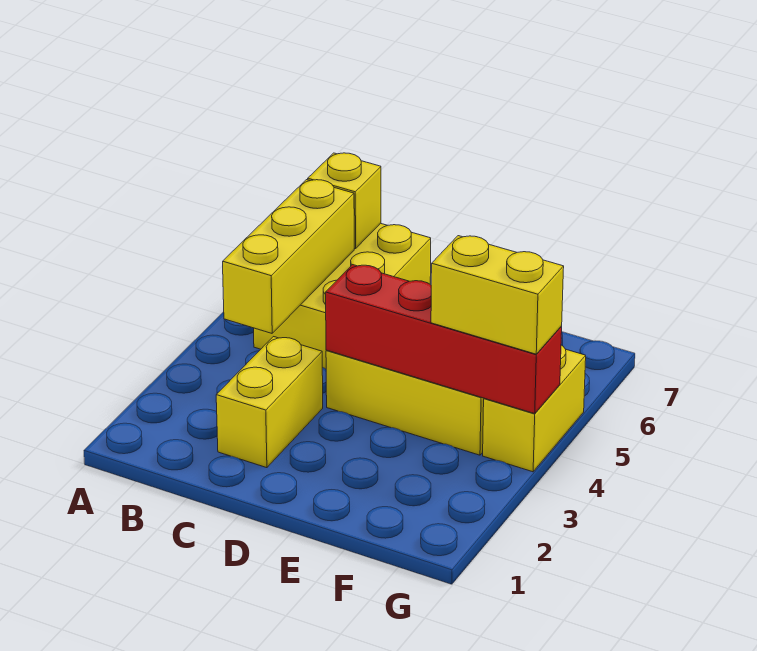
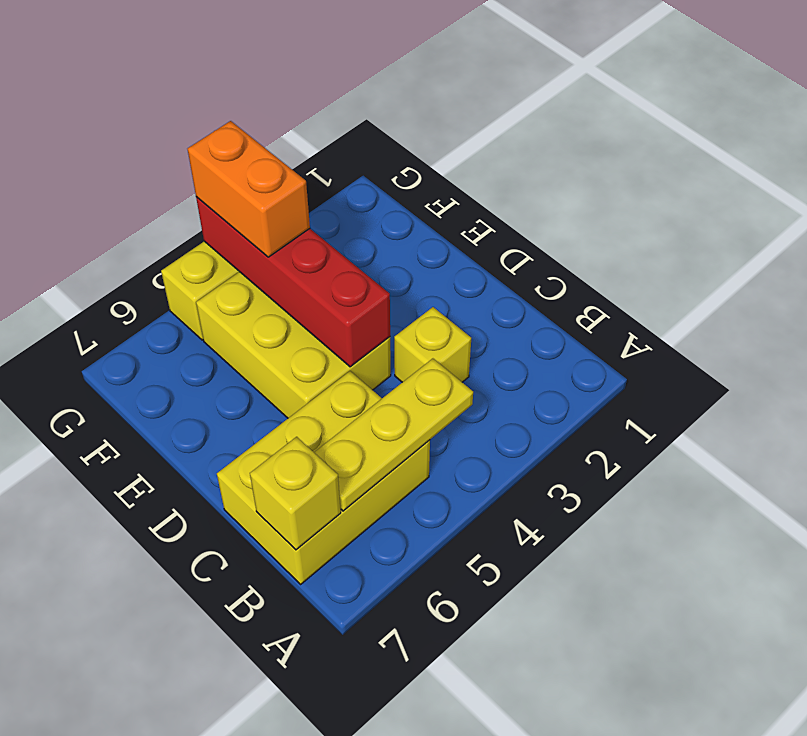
yellow 1x3 brick [223,180,354,333] -> yellow 1x3 plate [314,359,473,511]
yellow 1x2 brick [216,337,323,468] -> yellow 1x1 brick [394,307,471,382]
yellow 1x2 brick [431,236,564,354] -> orange 1x2 brick [188,121,310,257]

